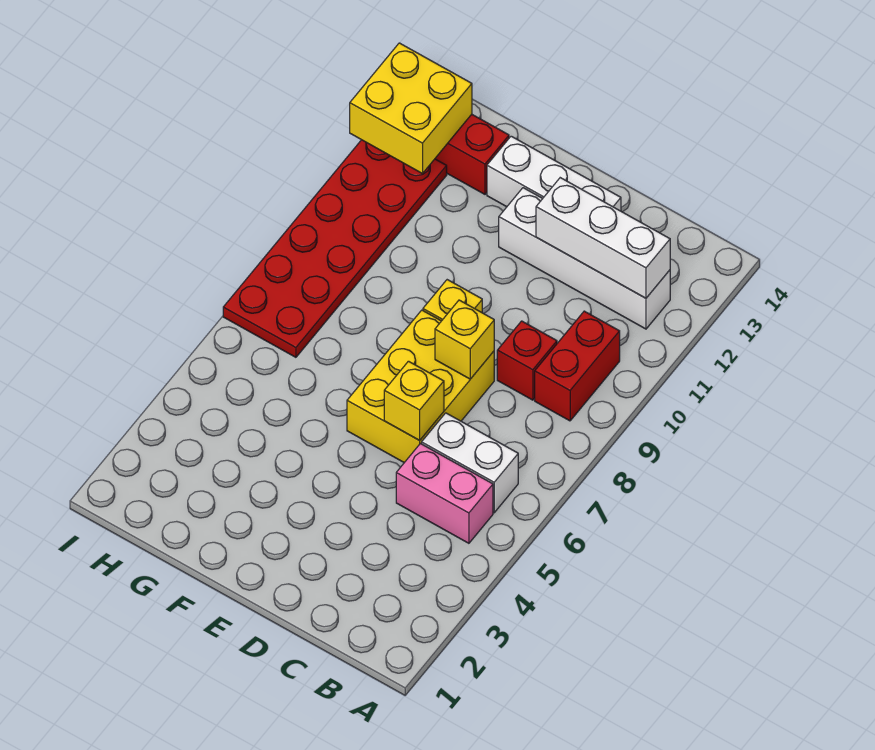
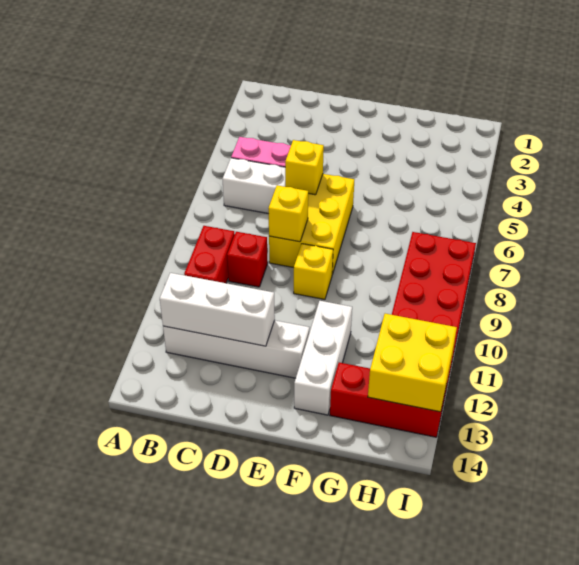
white 1x3 brick [487,136,621,211] -> white 1x3 brick turned to [294,301,352,415]

